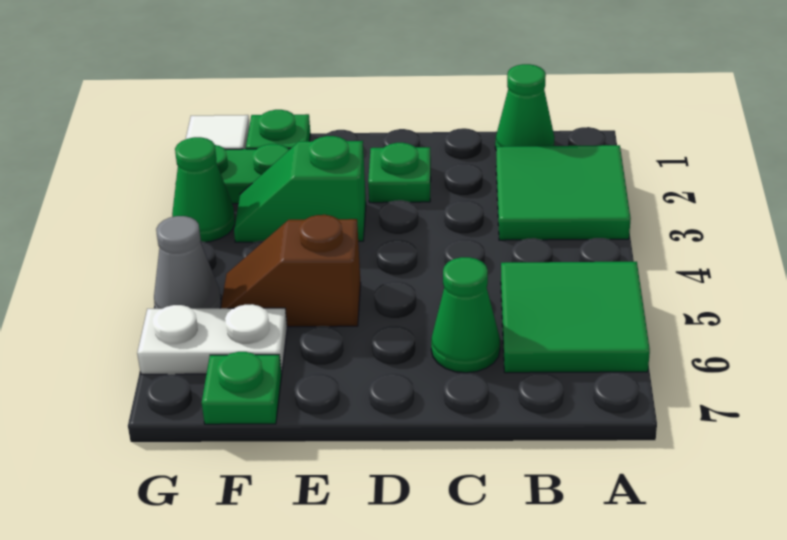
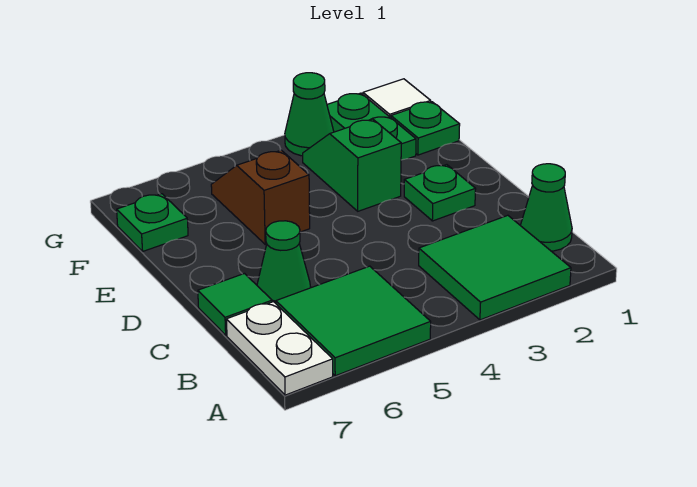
none -> green 1x1 tile [198,274,272,335]
white 1x2 plate [137,304,287,374] -> white 1x2 plate moved to [226,302,333,395]
grey 1x1 cone [154,216,221,309] -> none

